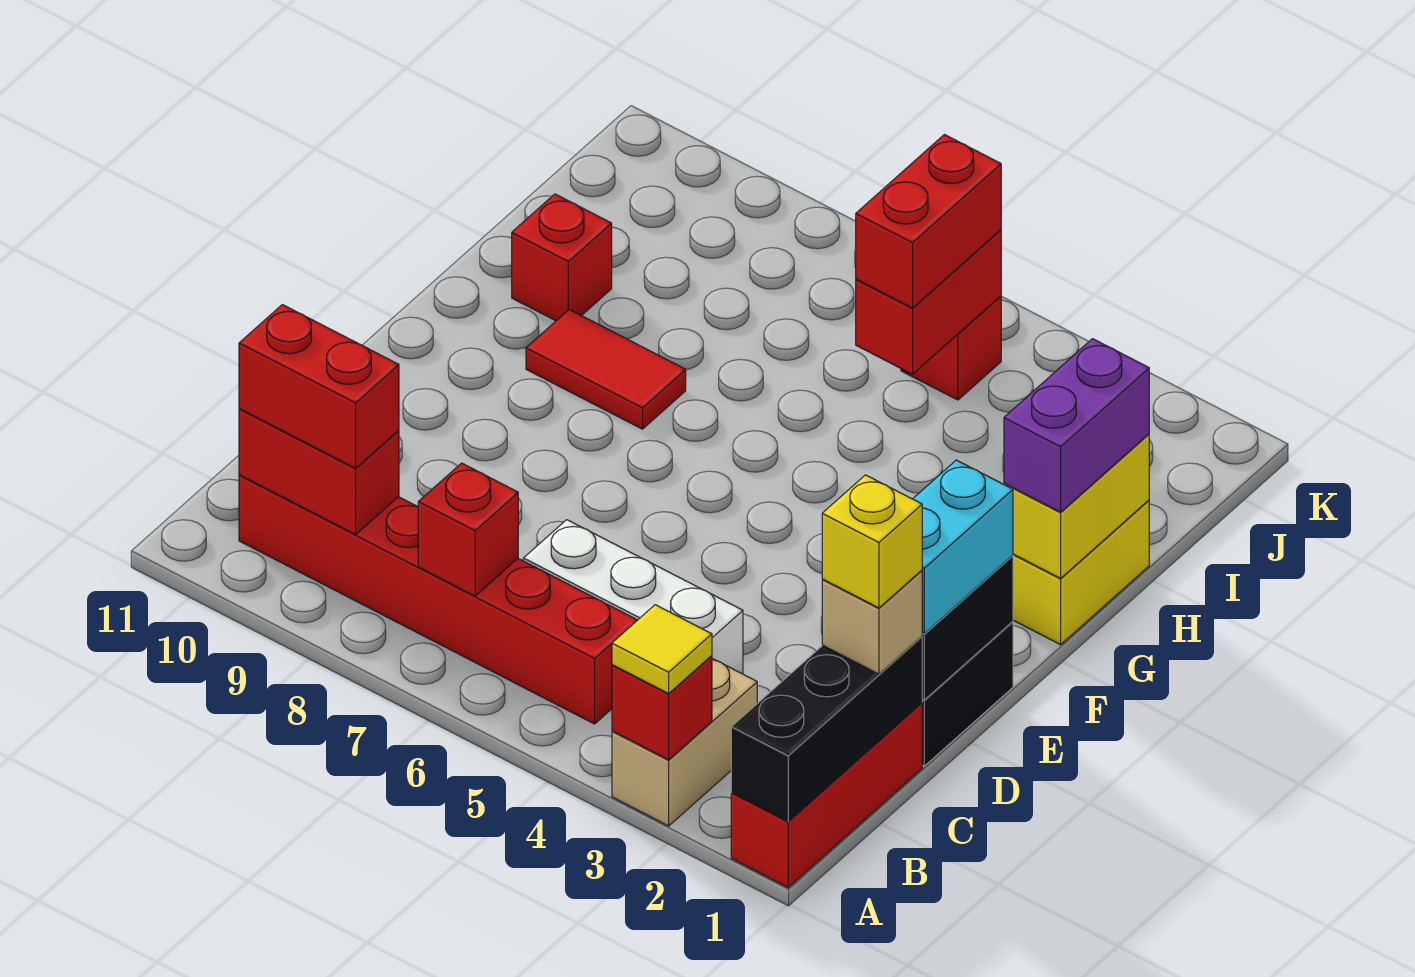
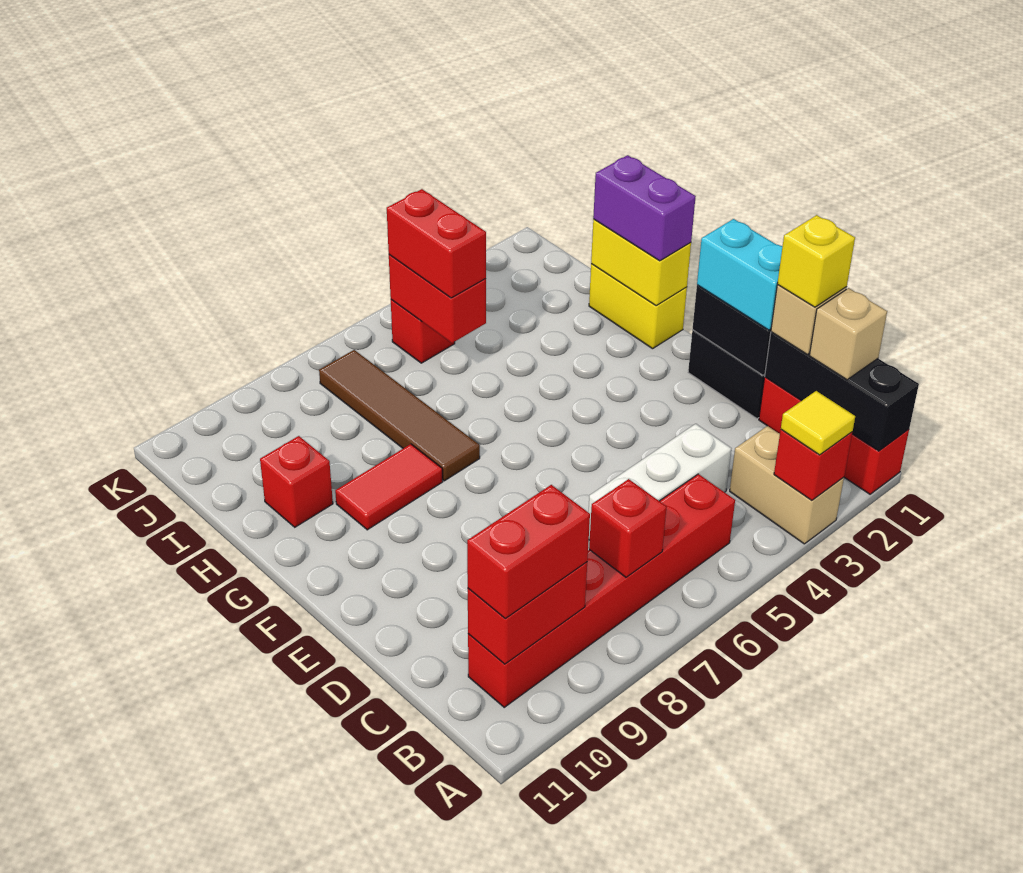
none -> tan 1x1 brick [809,288,887,380]
none -> brown 1x4 tile [319,350,480,481]

